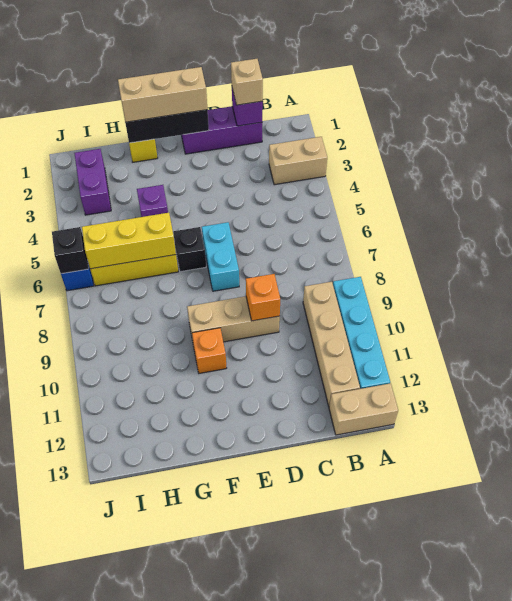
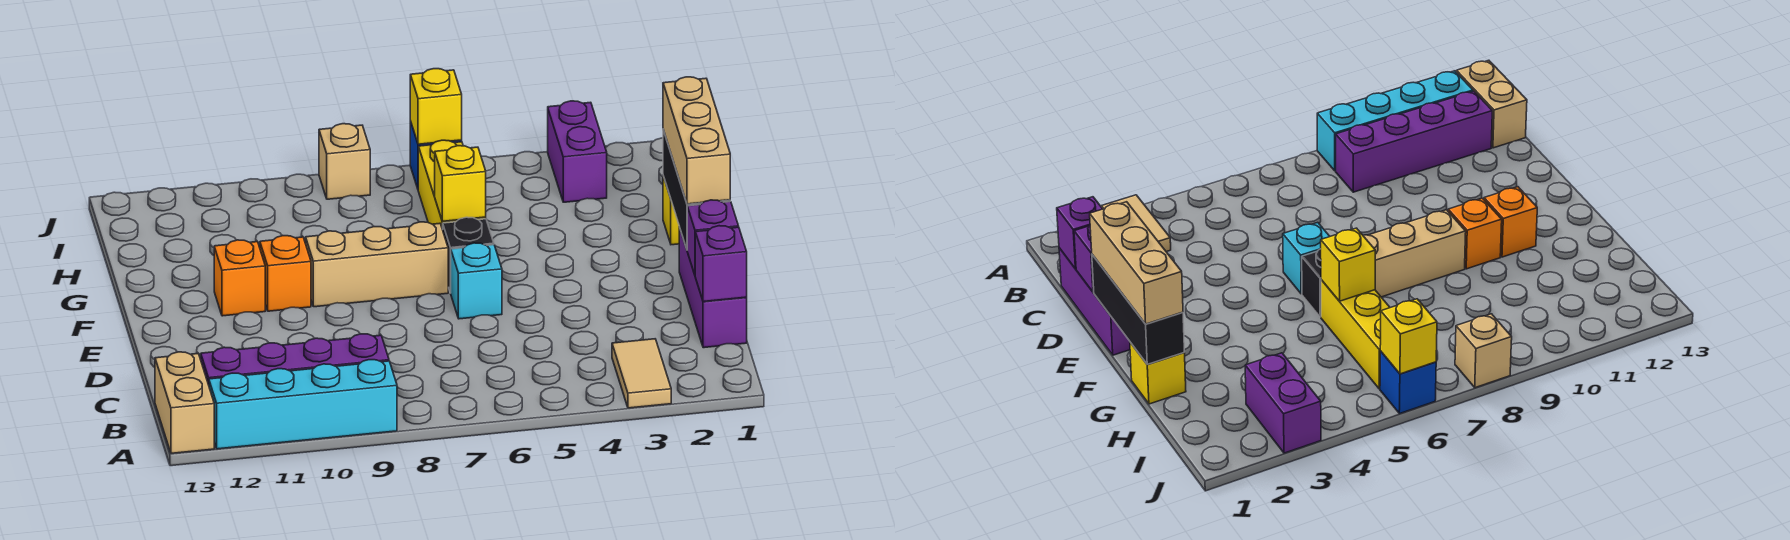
tan 1x2 brick [269,137,327,185] -> tan 1x2 tile [612,339,671,408]
tan 1x4 brick [303,282,360,406] -> purple 1x4 brick [201,334,389,385]
tan 1x1 brick [231,59,263,105] -> tan 1x1 brick moved to [319,124,370,199]
tan 1x3 brick [187,296,280,342] -> tan 1x3 brick turned to [306,222,448,307]
orange 1x1 brick [246,274,280,321] -> orange 1x1 brick moved to [214,240,265,316]
cyan 1x2 brick [202,222,239,291] -> cyan 1x1 brick [451,243,502,319]
purple 1x1 brick [137,185,168,217] -> purple 1x1 brick moved to [687,200,739,275]
yellow 1x3 brick [82,213,176,269] -> yellow 1x1 brick [435,146,486,221]
purple 1x2 brick [74,149,111,215] -> purple 1x2 brick turned to [548,101,607,202]
black 1x1 brick [52,227,89,274] -> yellow 1x1 brick [410,69,462,144]

